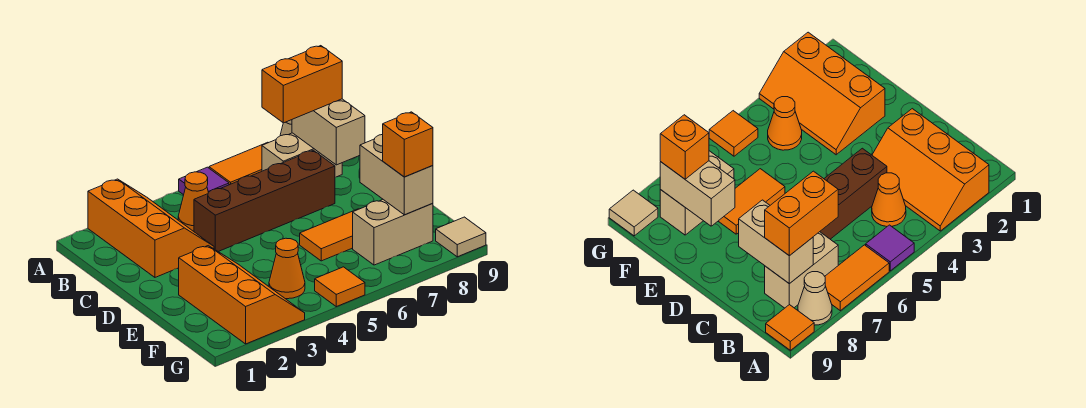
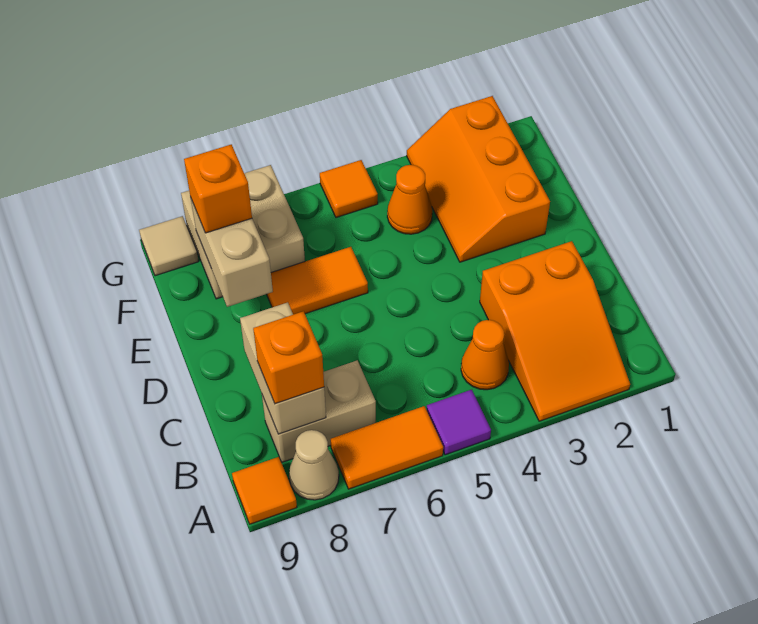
orange 2x3 slope [88,179,214,277] -> orange 2x3 slope turned to [480,241,630,421]
orange 1x2 brick [262,46,342,123] -> orange 1x1 brick [253,311,324,404]
brown 1x4 brick [194,150,335,252] -> none
tan 1x2 brick [353,200,433,265] -> tan 2x2 brick [181,165,305,299]

